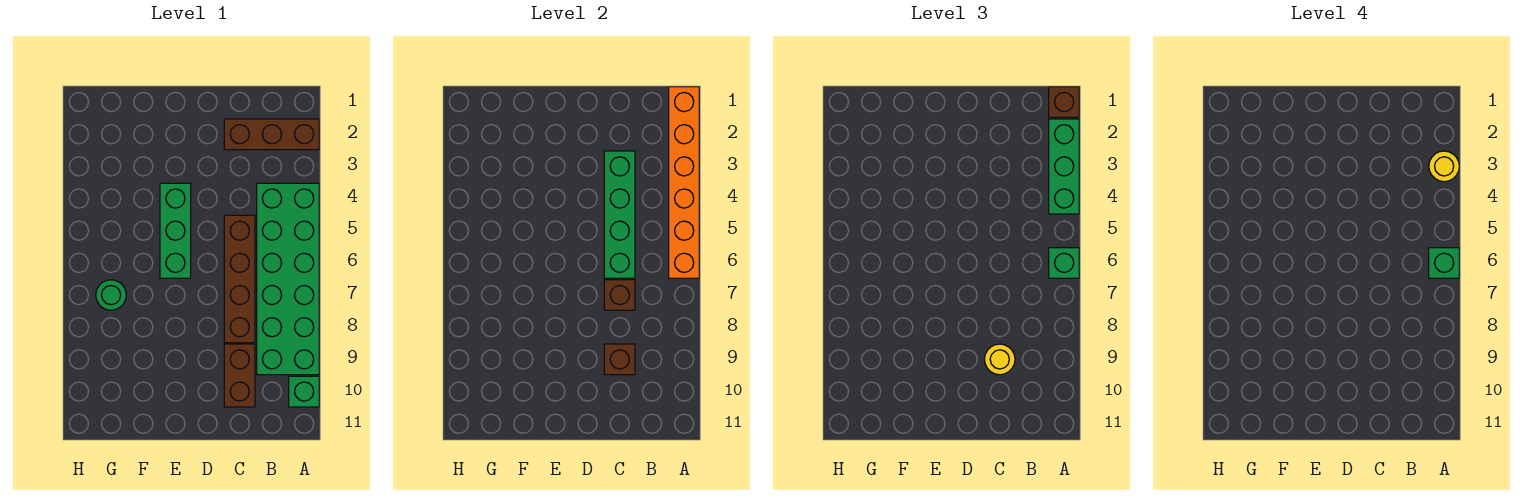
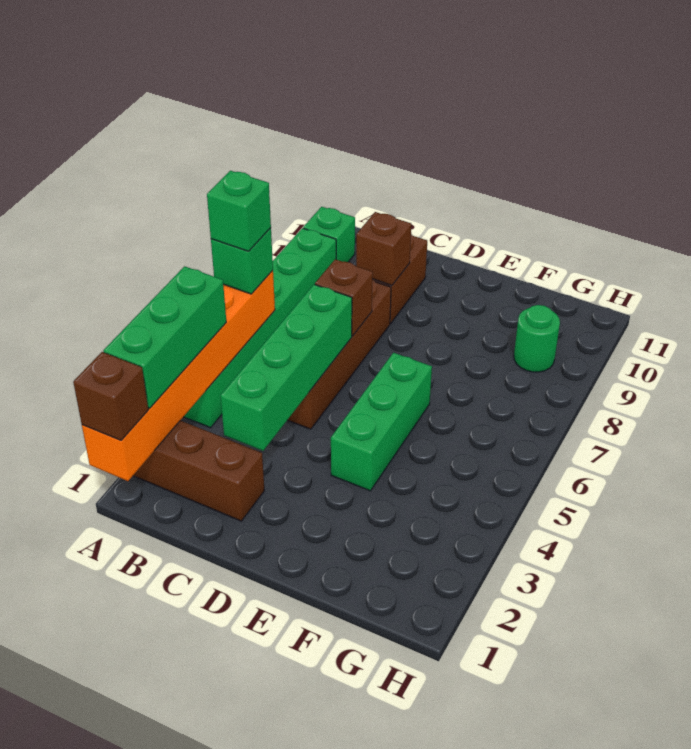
yellow 1x1 round brick [1429,151,1459,182] -> none
green 2x6 brick [257,183,319,375] -> green 1x6 brick [184,228,336,428]
yellow 1x1 round brick [985,344,1015,375] -> none
green 1x1 round brick [96,280,126,310] -> green 1x1 round brick moved to [514,305,560,372]

